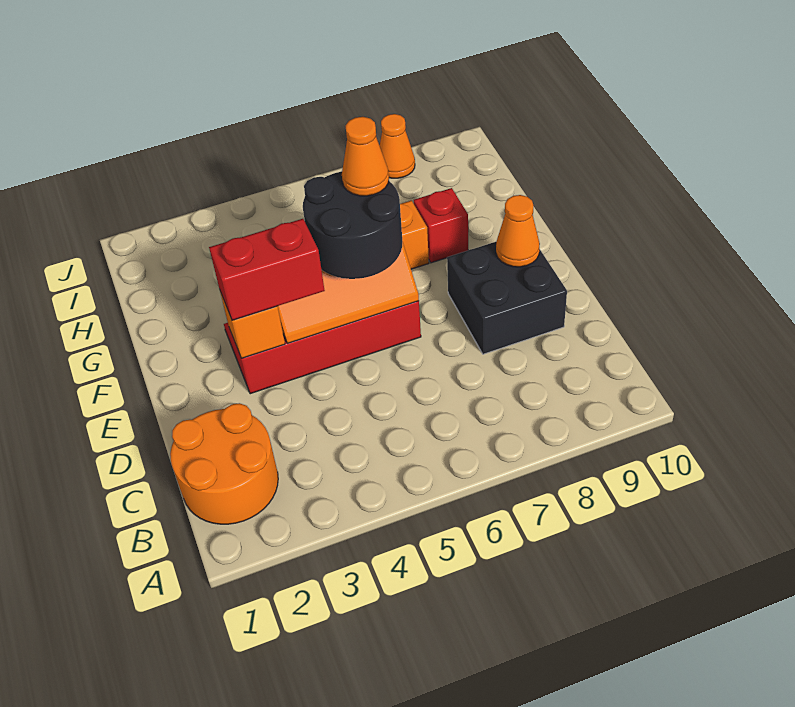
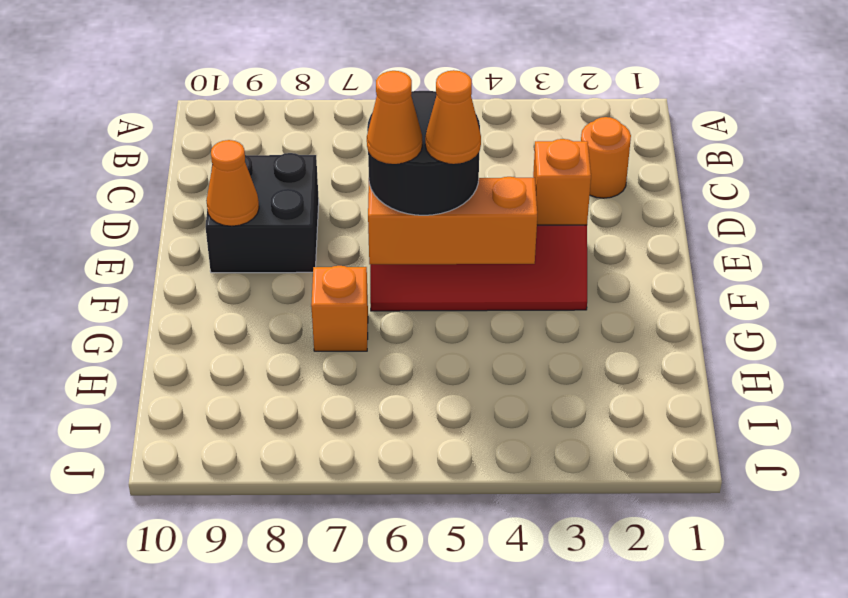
orange 2x2 round brick [170,403,278,524] -> orange 1x1 round brick [581,117,631,198]
red 1x2 brick [209,219,325,320] -> none
red 1x1 brick [414,188,468,263] -> none
orange 1x1 cone [380,114,415,178] -> orange 1x1 cone moved to [425,70,481,164]

